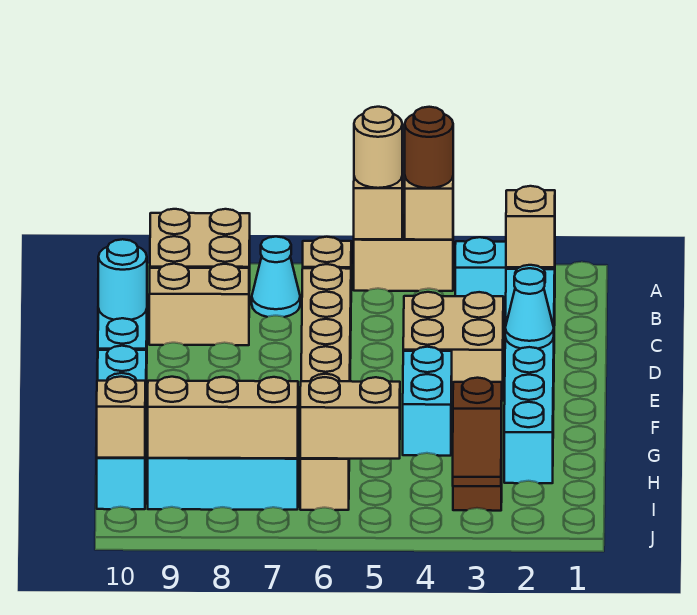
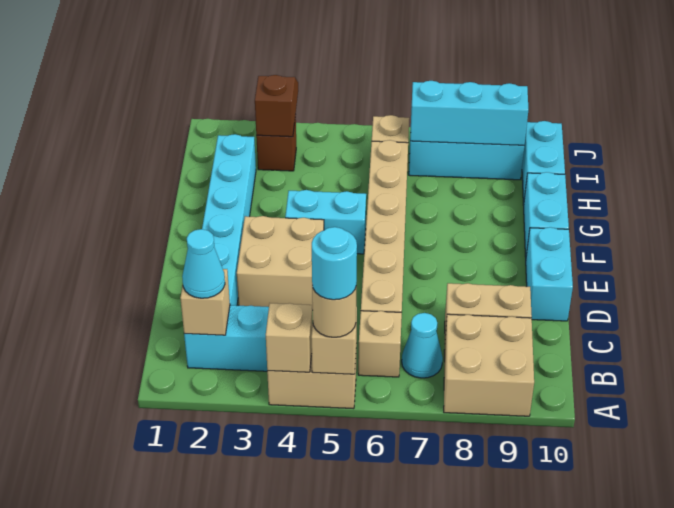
brown 1x1 round brick [405,107,453,188] -> none
cyan 1x1 round brick [98,239,147,320] -> cyan 1x1 round brick moved to [312,227,357,300]
cyan 1x1 cone [505,268,554,349] -> cyan 1x1 cone moved to [182,229,225,298]
cyan 1x2 brick [403,347,452,456] -> cyan 1x2 brick turned to [285,190,366,254]
tan 1x2 brick [300,377,400,459] -> none
tan 1x3 brick [148,377,298,458] -> cyan 1x3 brick [410,81,528,145]
tan 1x1 brick [97,376,145,458] -> none

